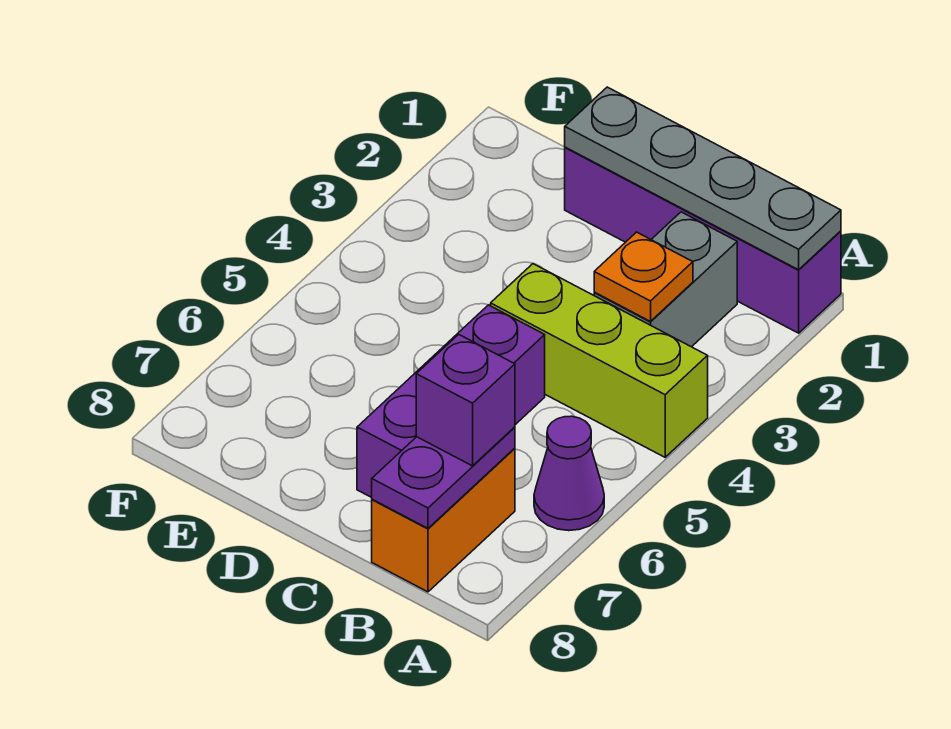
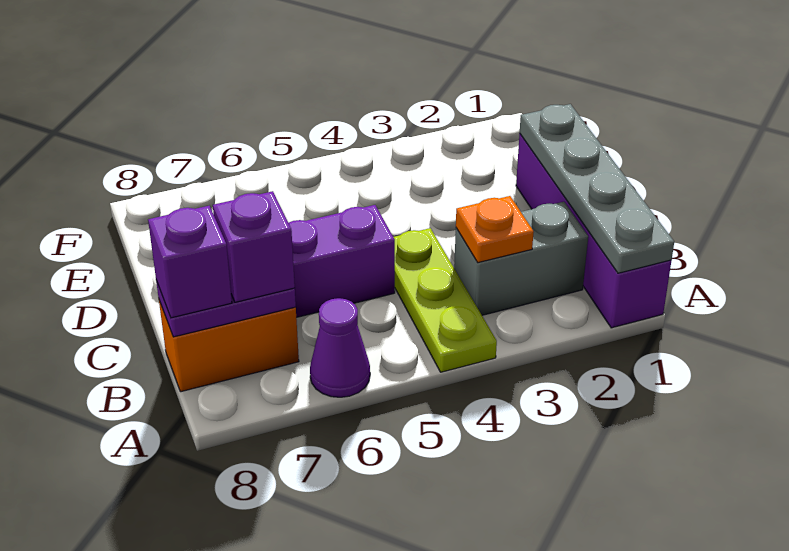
lime 1x3 brick [491,264,708,457] -> lime 1x3 plate [394,228,497,372]
none -> purple 1x1 brick [148,206,232,318]

